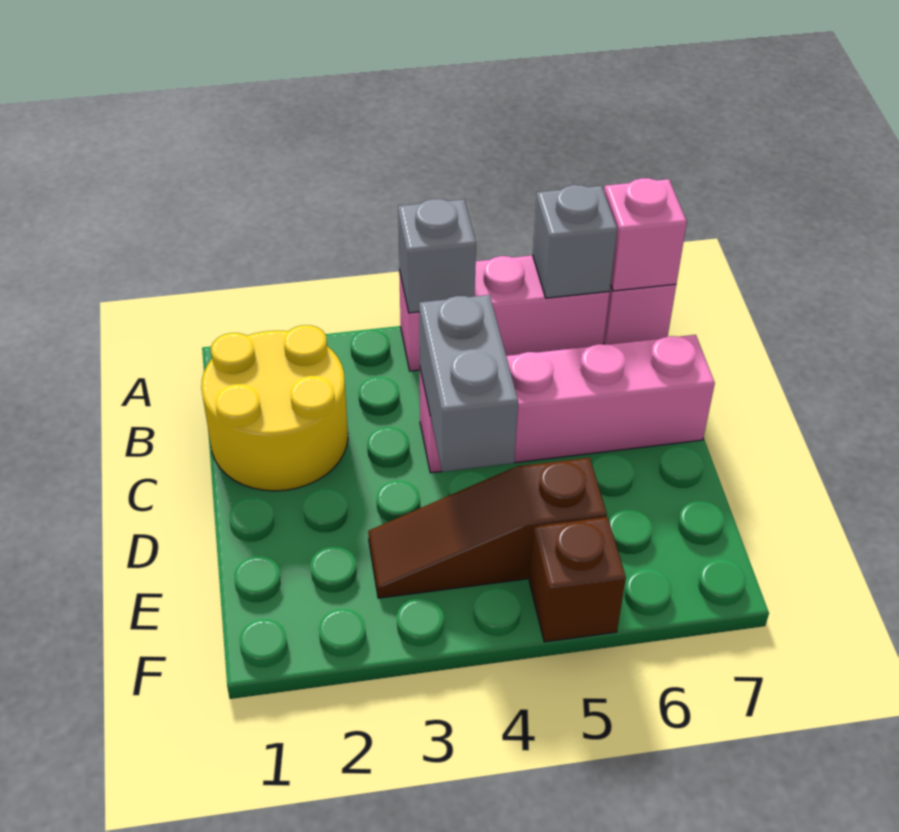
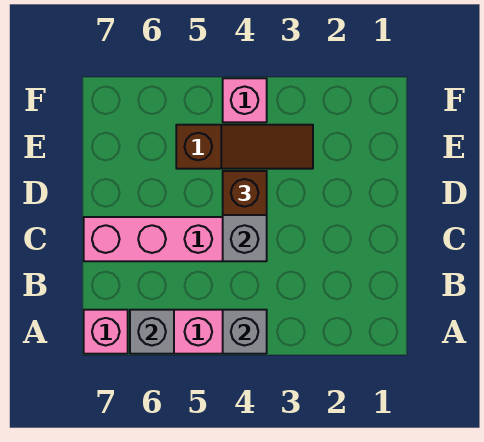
pink 1x1 brick [604,178,687,291] -> pink 1x1 brick moved to [223,78,267,122]
yellow 2x2 round brick [201,325,348,491] -> none
brown 1x1 brick [529,517,626,642] -> brown 1x1 brick moved to [223,171,267,215]

